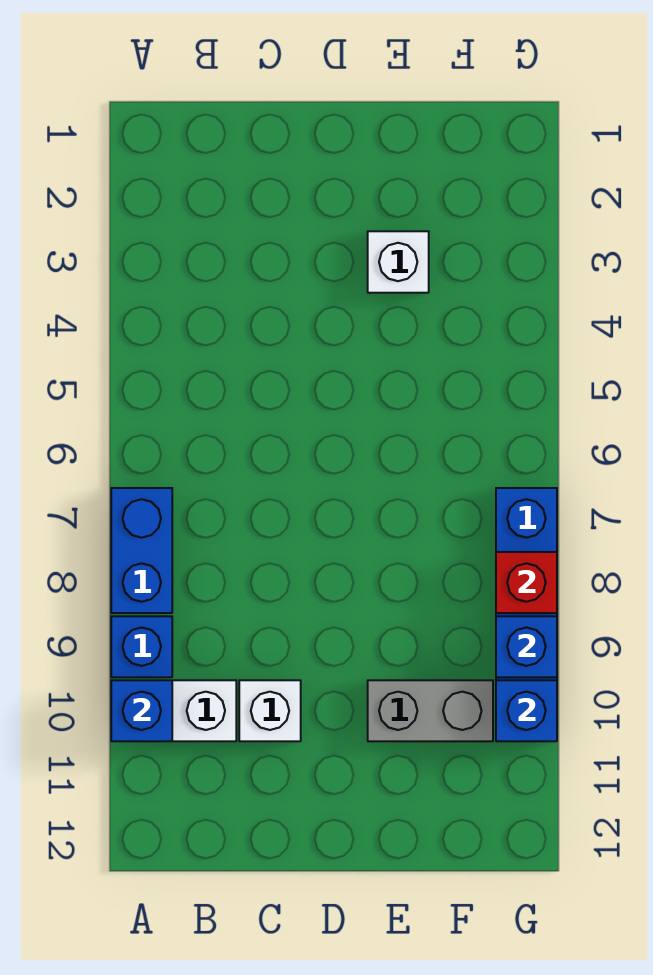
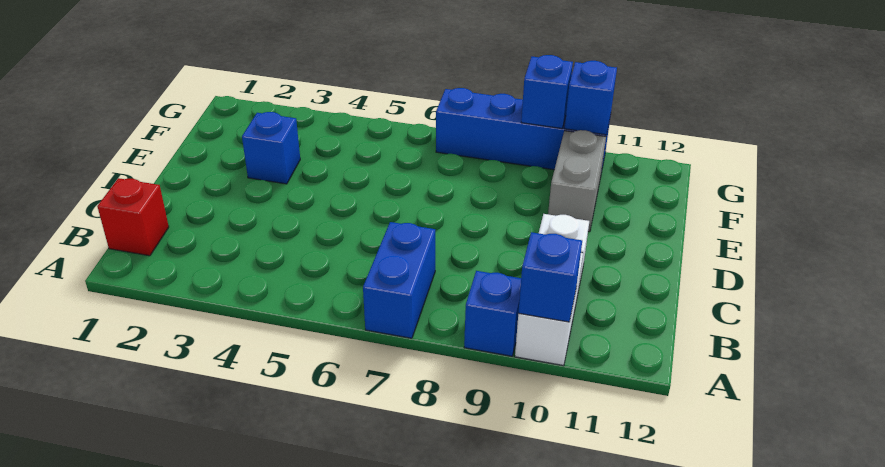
blue 1x2 brick [111,488,172,613] -> blue 1x2 brick turned to [363,222,435,338]
white 1x1 brick [368,231,429,293] -> blue 1x1 brick [242,112,300,184]
red 1x1 brick [496,552,557,613] -> red 1x1 brick moved to [97,178,169,256]

